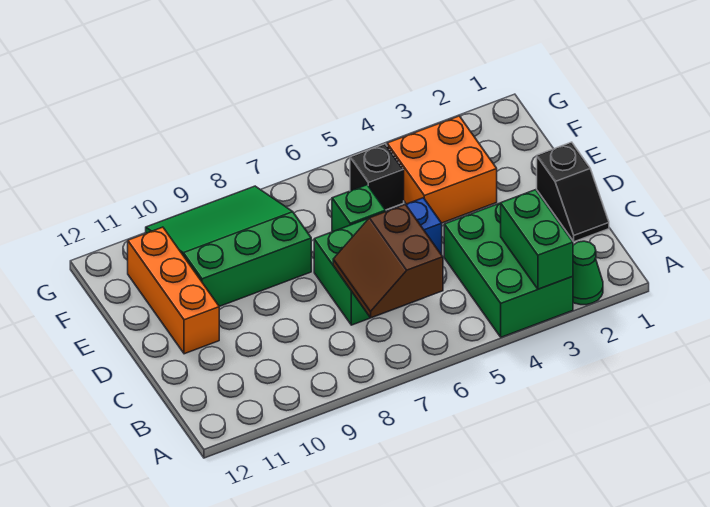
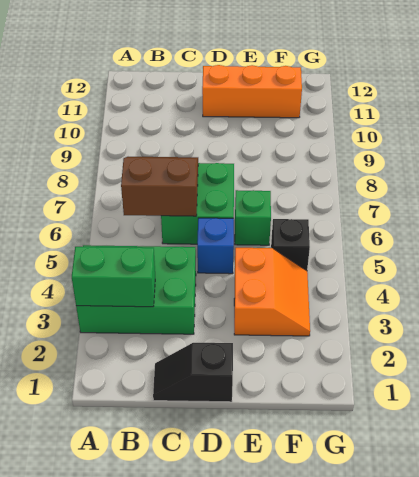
green 1x1 cone [573,241,603,305] -> none
orange 2x2 brick [387,116,497,223] -> orange 2x2 slope [234,248,310,336]
green 3x3 slope [146,186,311,306] -> none

